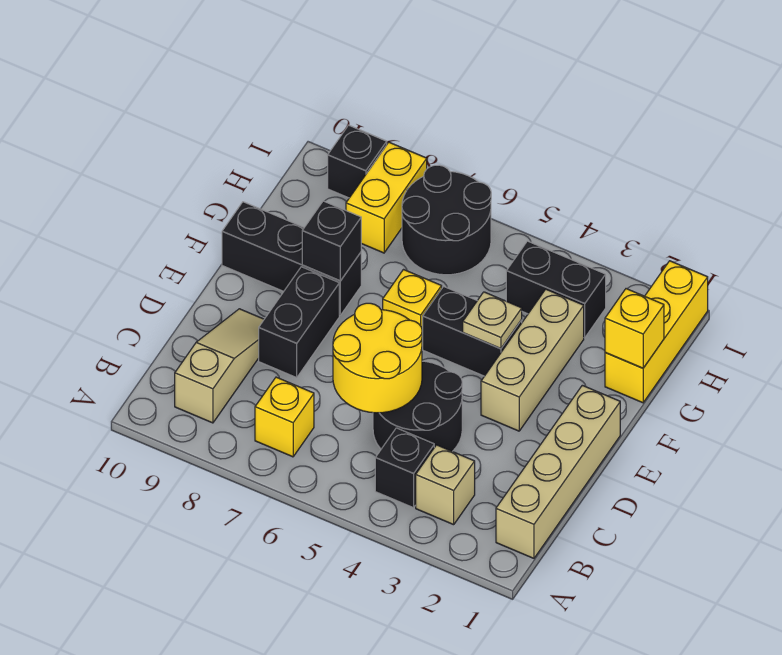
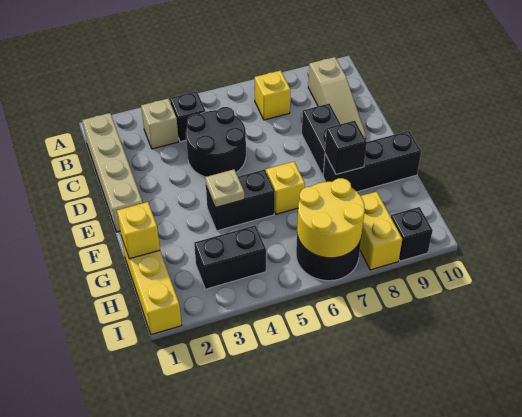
yellow 2x2 round brick [333,303,422,413] -> yellow 2x2 round brick moved to [297,178,365,258]
tan 1x3 brick [481,289,584,431] -> none

